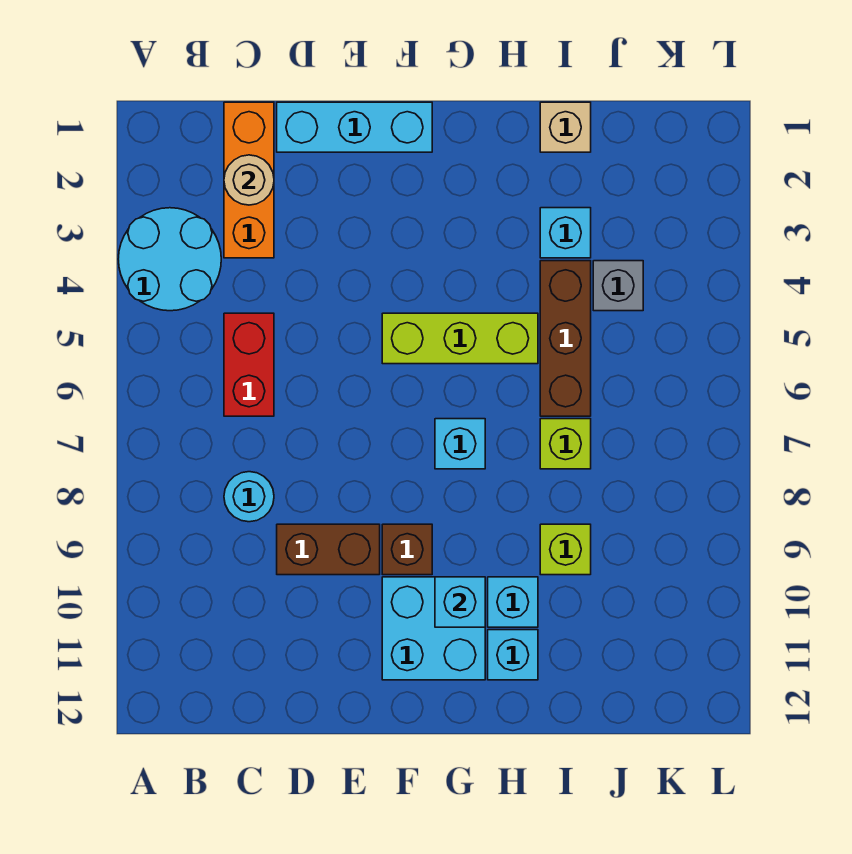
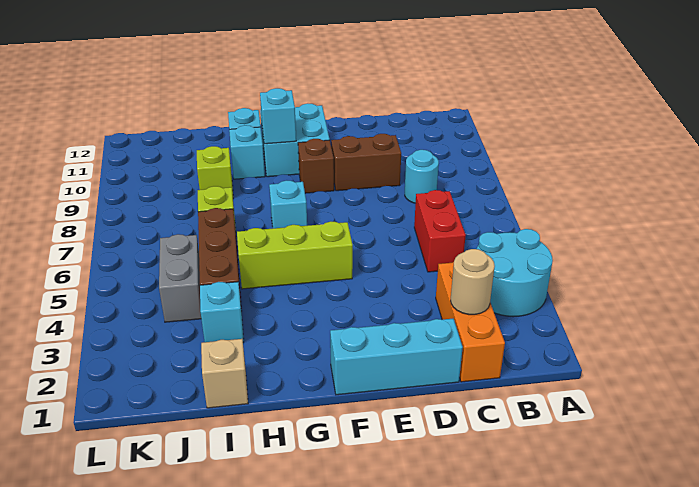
grey 1x1 brick [593,261,643,311] -> grey 1x2 brick [159,234,201,322]

